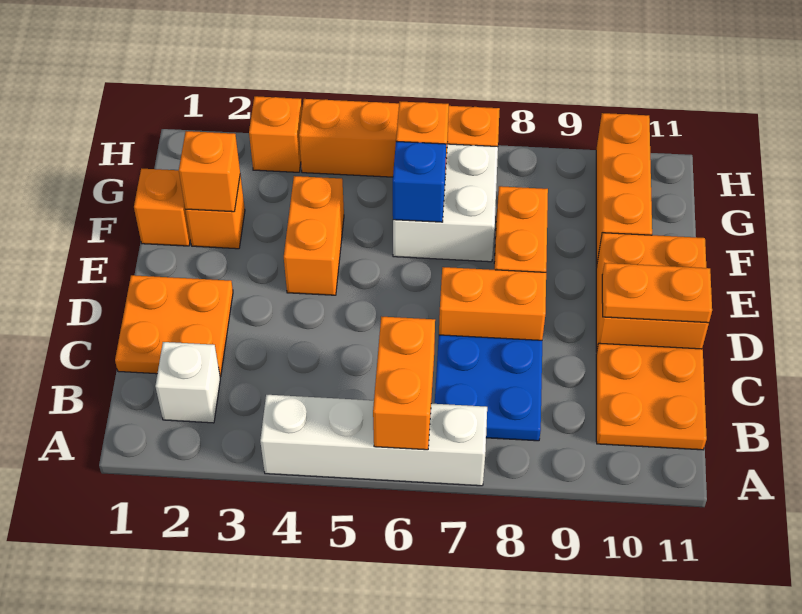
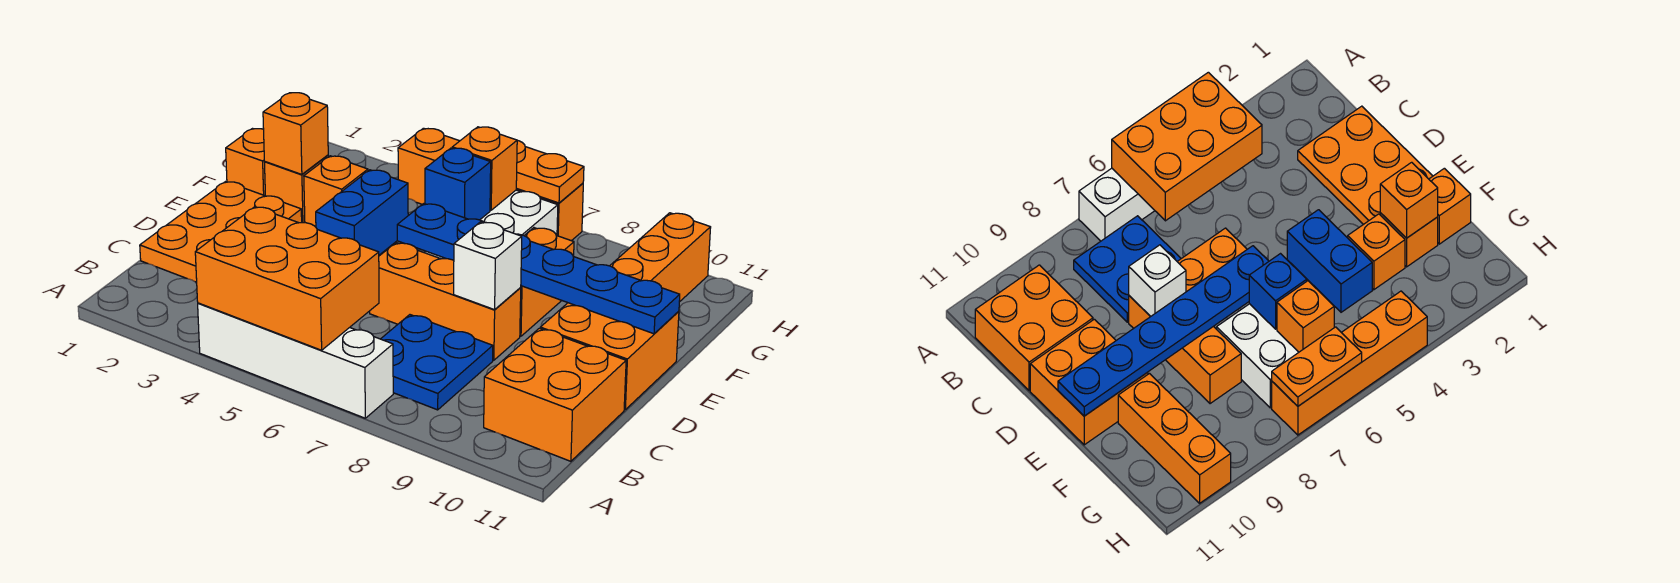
orange 1x2 brick [373,317,435,450] -> orange 2x3 brick [195,207,379,350]
white 1x1 brick [155,342,220,423] -> white 1x1 brick moved to [454,222,522,310]
orange 2x2 plate [596,343,707,450] -> orange 2x2 brick [484,328,626,461]
orange 2x2 plate [115,275,233,377] -> orange 2x3 plate [140,182,302,282]
orange 1x2 brick [439,267,546,340] -> orange 1x3 brick [370,243,521,360]
orange 1x2 plate [602,263,712,323] -> orange 1x2 plate moved to [516,140,584,203]
orange 1x2 brick [284,176,344,295] -> blue 1x2 brick [316,170,408,255]
none -> blue 1x6 plate [397,204,680,334]
orange 1x1 brick [249,96,302,172] -> orange 1x1 brick moved to [304,156,368,227]

